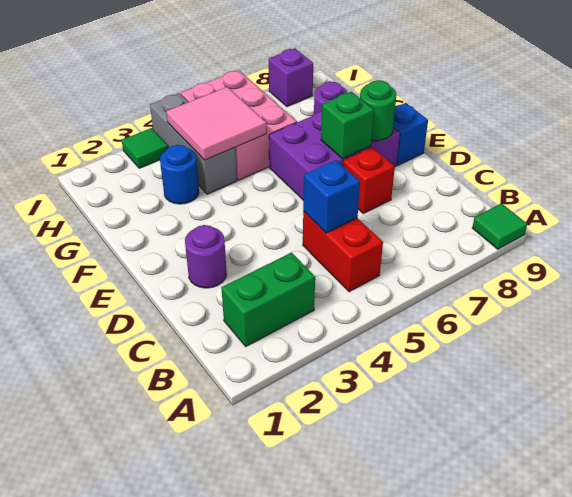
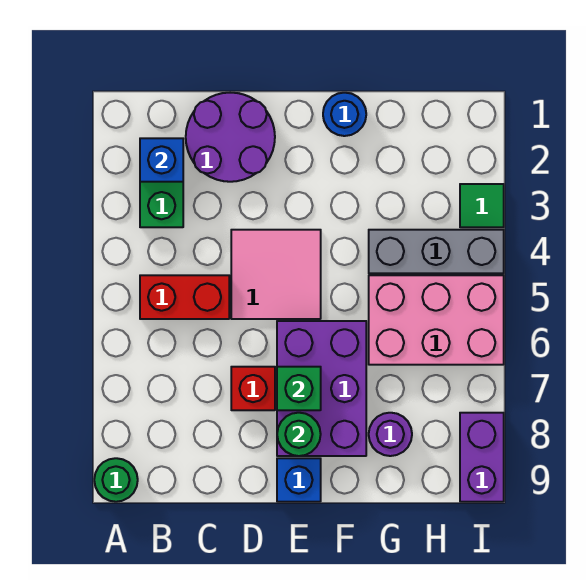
green 1x1 tile [472,203,527,249] -> green 1x1 round brick [94,458,138,502]
blue 1x1 brick [303,160,360,233] -> blue 1x1 brick moved to [140,138,183,182]
purple 1x1 round brick [185,225,227,288] -> purple 2x2 round brick [186,93,275,182]
blue 1x1 round brick [160,145,199,204] -> blue 1x1 round brick moved to [323,93,366,136]
pink 2x2 tile [166,87,267,160] -> pink 2x2 tile moved to [231,230,321,319]
purple 1x1 brick [269,48,313,107] -> purple 1x2 brick [460,413,504,502]

